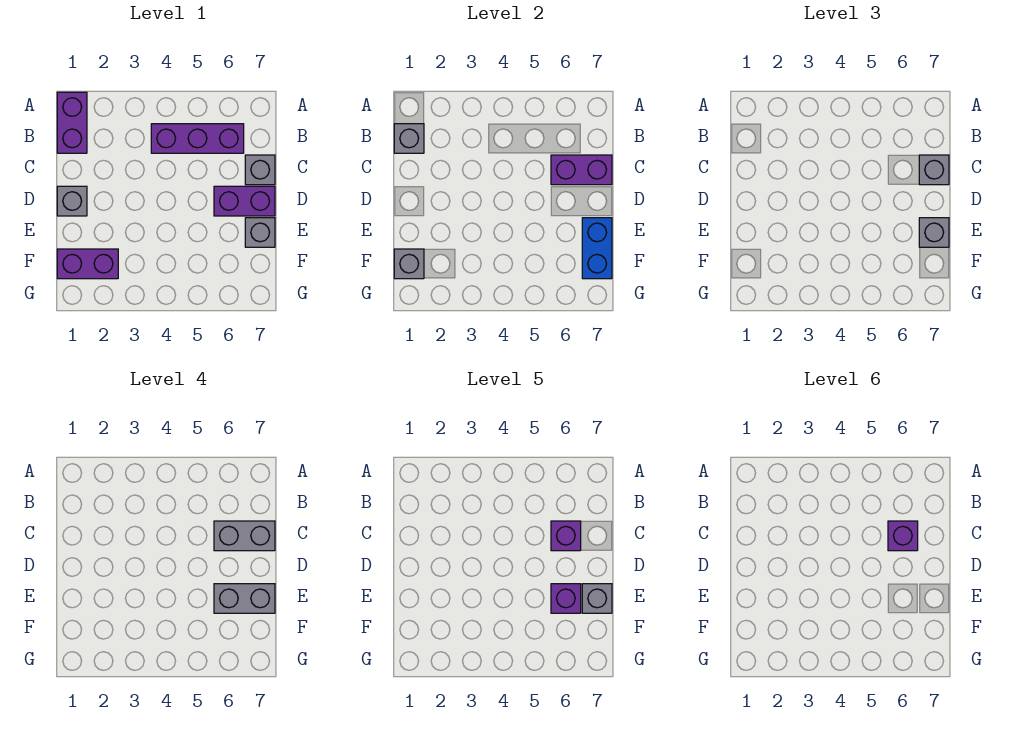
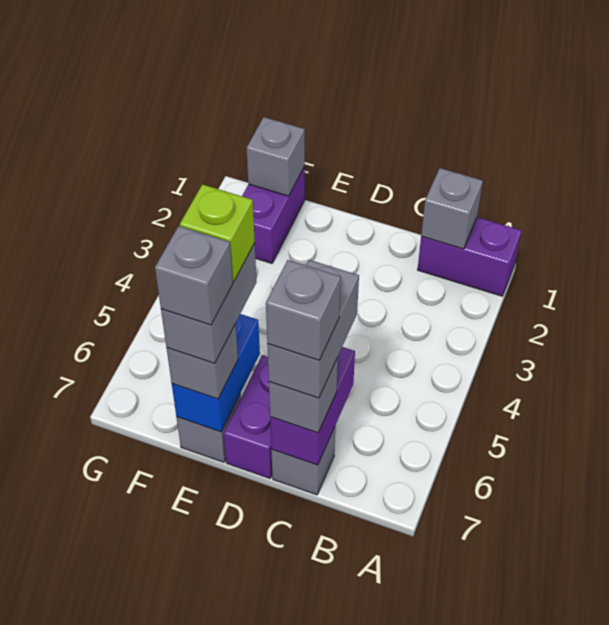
purple 1x3 brick [151,124,244,153] -> none
purple 1x1 brick [551,521,581,551] -> none
purple 1x1 brick [888,521,918,551] -> none
grey 1x1 brick [57,186,87,216] -> grey 1x1 brick moved to [266,260,341,360]
purple 1x1 brick [551,584,581,613] -> lime 1x1 brick [180,184,255,282]
blue 1x2 brick [582,218,612,279] -> blue 1x2 brick turned to [172,314,260,432]

